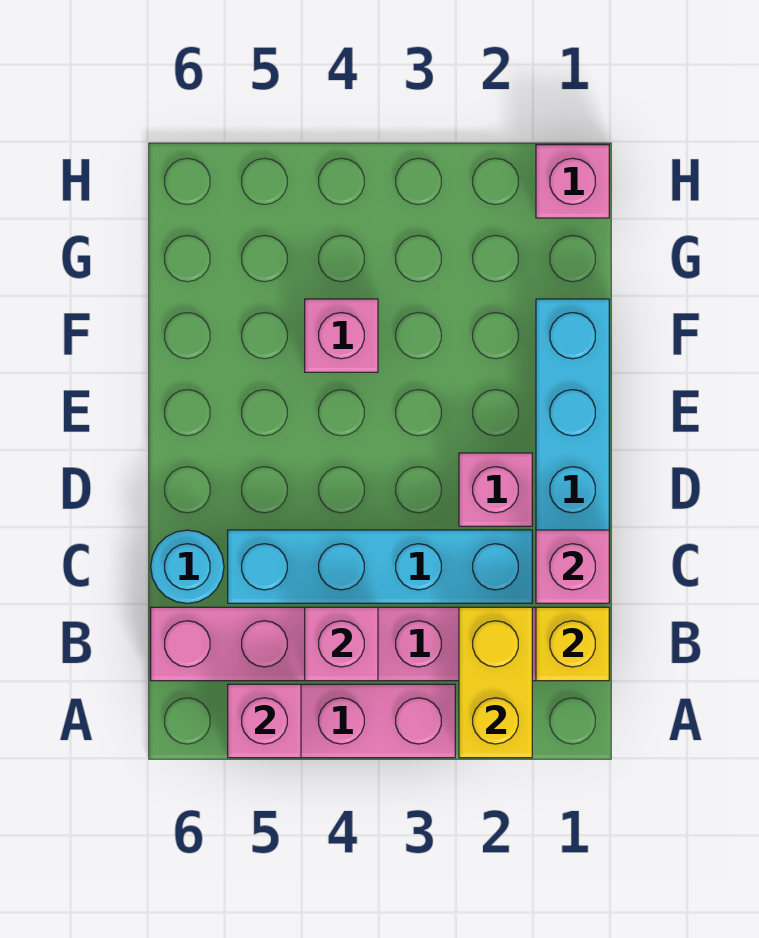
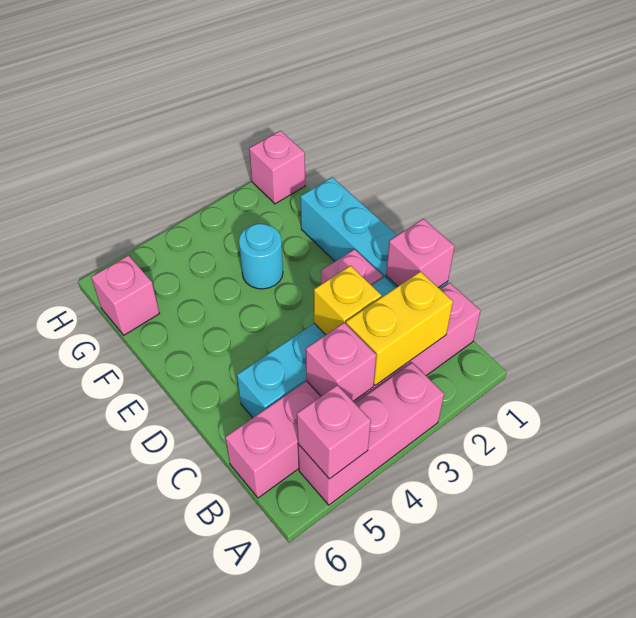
yellow 1x2 brick [459,607,532,758] -> yellow 1x2 brick turned to [346,271,453,385]
yellow 1x1 brick [536,607,609,681] -> yellow 1x1 brick moved to [314,266,381,335]
cyan 1x1 round brick [151,530,224,603] -> cyan 1x1 round brick moved to [239,224,283,289]
pink 1x1 brick [305,299,378,372] -> pink 1x1 brick moved to [91,255,159,335]

